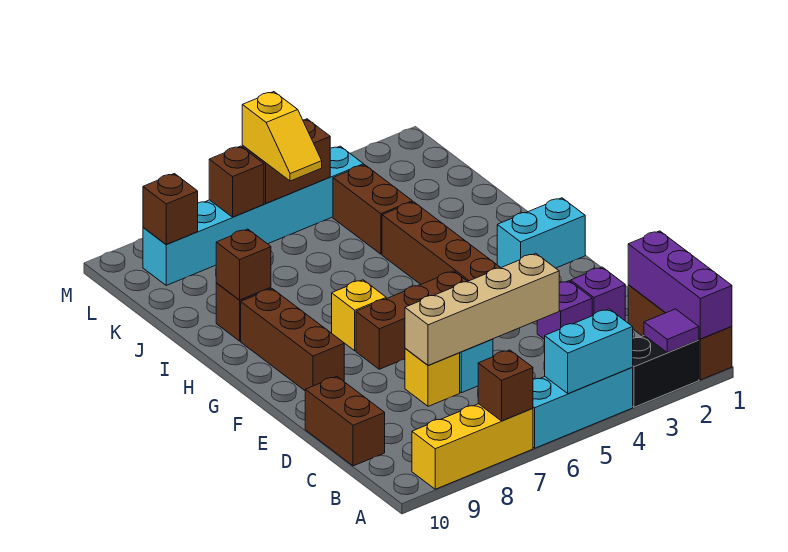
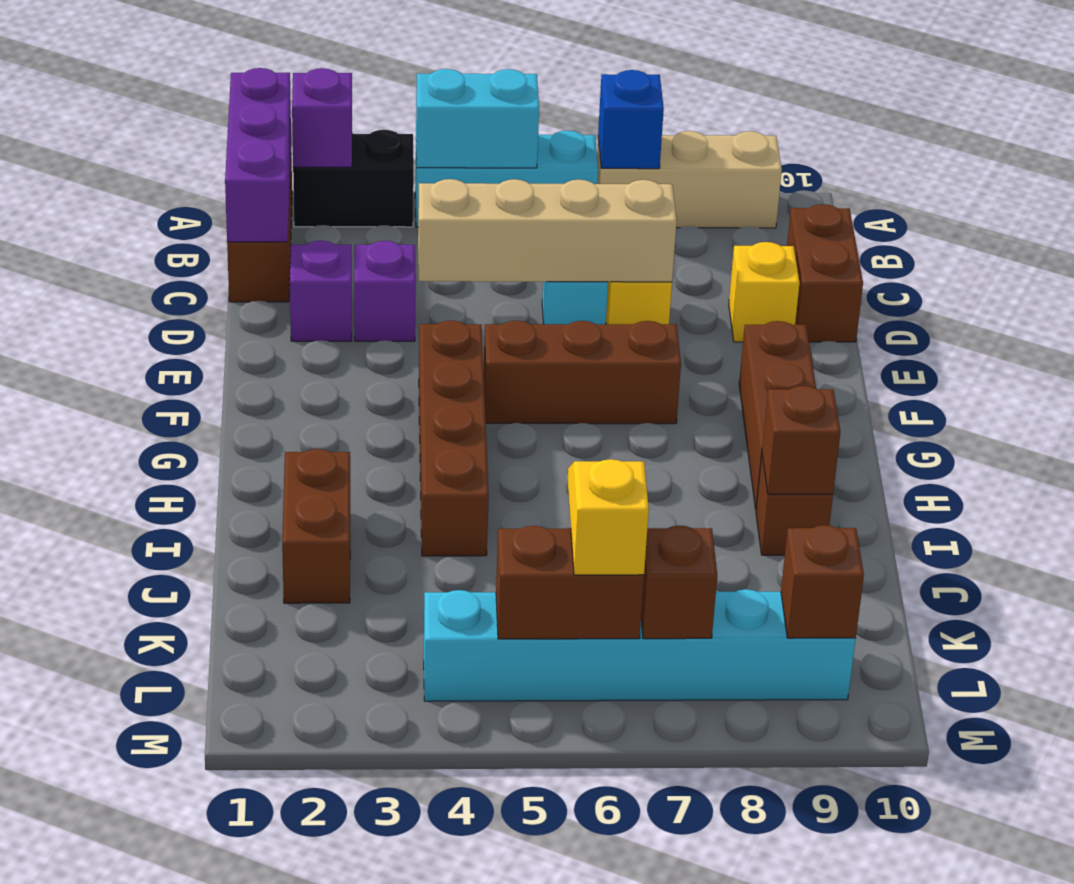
purple 1x1 tile [644,309,699,353] -> purple 1x1 brick [292,68,352,167]
yellow 1x3 brick [412,404,533,489] -> tan 1x3 brick [597,131,782,228]
brown 1x1 brick [478,350,533,421] -> blue 1x1 brick [598,70,664,169]
cyan 1x2 brick [497,198,585,268] -> none
yellow 1x1 brick [332,280,386,351] -> yellow 1x1 brick moved to [729,242,800,342]
brown 1x2 brick [333,165,412,254] -> brown 1x2 brick moved to [282,449,350,603]

